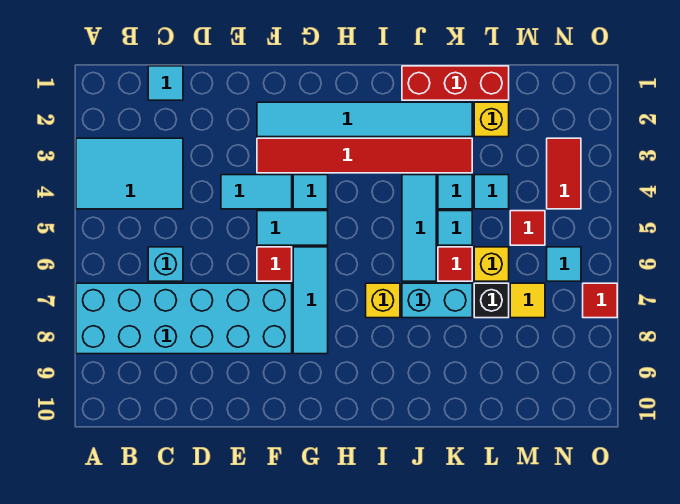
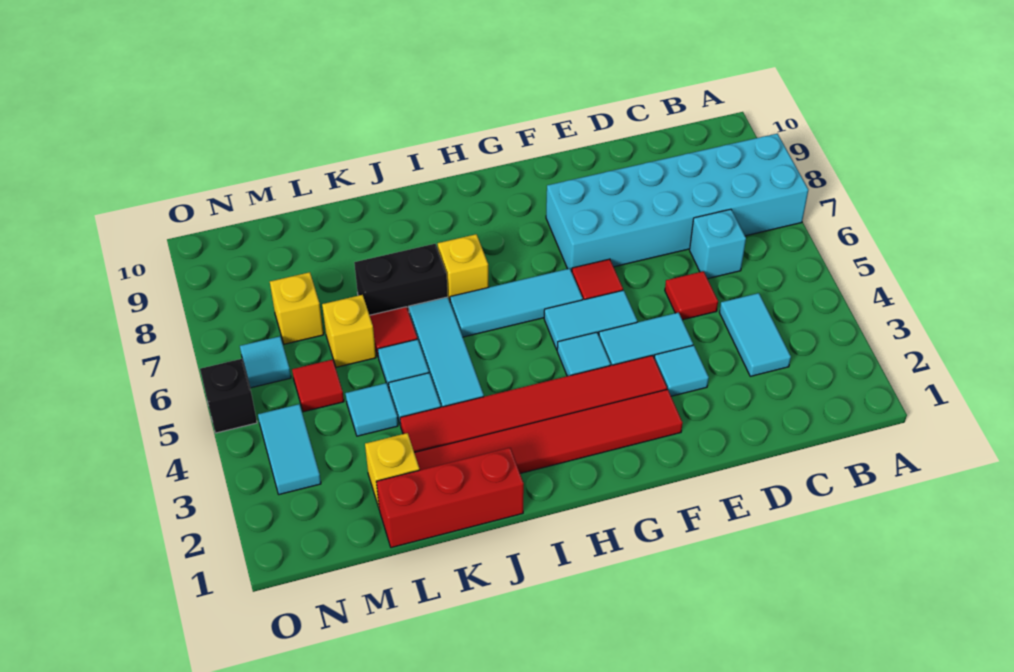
cyan 2x3 tile [76,138,183,209] -> cyan 1x2 tile [719,293,791,376]
cyan 1x1 tile [148,66,183,100] -> cyan 1x1 tile moved to [654,345,709,396]
cyan 1x6 tile [257,102,472,137] -> red 1x6 tile [415,389,683,473]
cyan 1x3 tile [293,247,328,354] -> cyan 1x3 tile turned to [450,269,583,337]
cyan 1x2 brick [402,283,472,318] -> black 1x2 brick [354,244,448,315]
black 1x1 brick [474,283,509,318] -> black 1x1 brick moved to [200,359,257,433]
yellow 1x1 tile [510,283,545,318] -> yellow 1x1 brick [270,272,324,344]
red 1x2 tile [547,138,581,209] -> cyan 1x2 tile [258,404,321,494]
red 1x1 tile [583,283,617,318] -> red 1x1 tile moved to [665,271,718,320]

